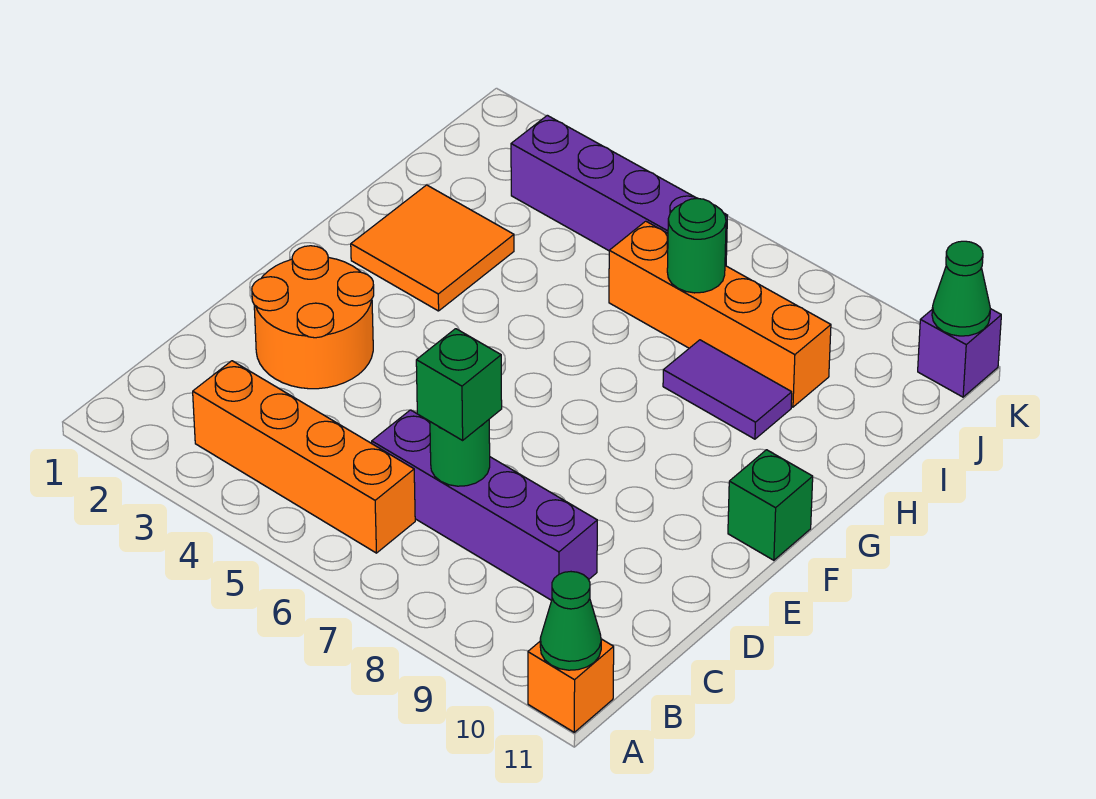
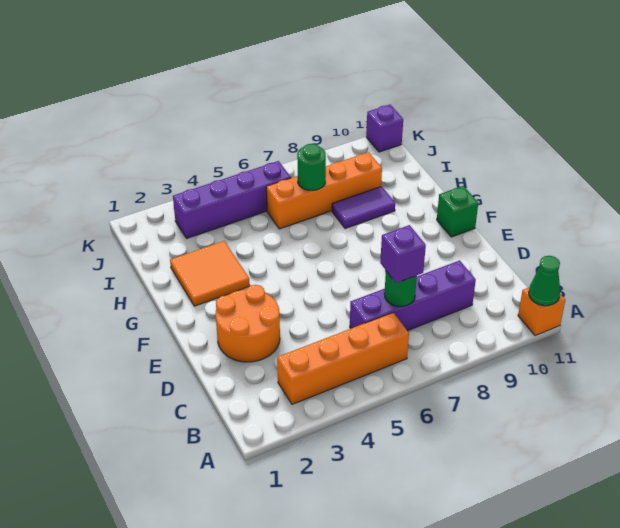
green 1x1 brick [416,329,502,440] -> purple 1x1 brick [380,225,426,283]
green 1x1 cone [932,241,990,336] -> none

